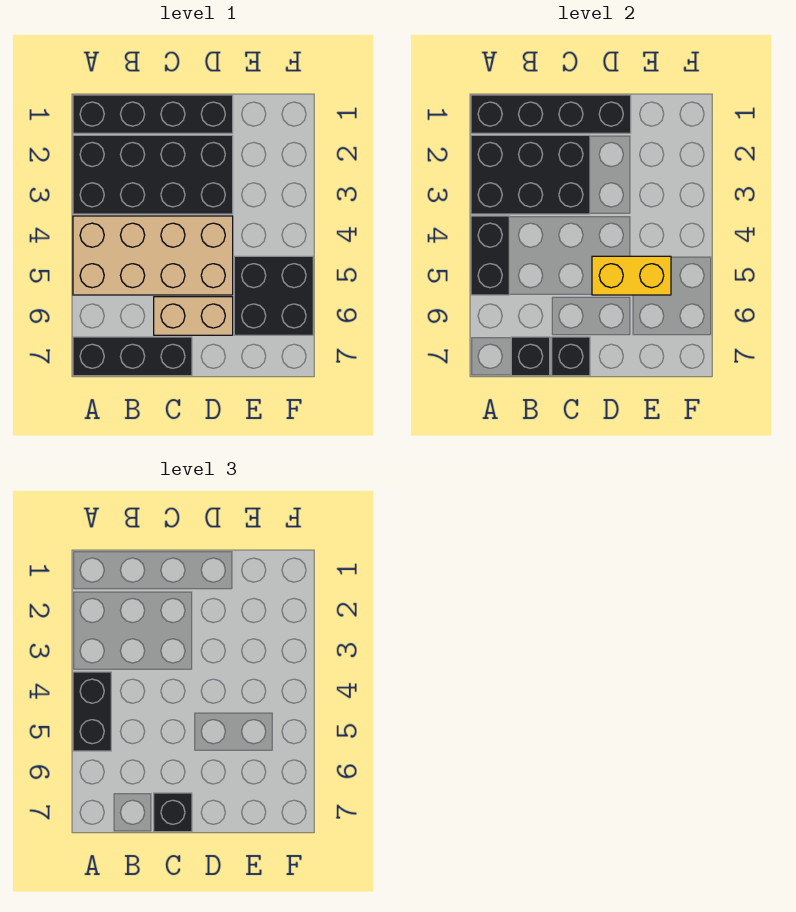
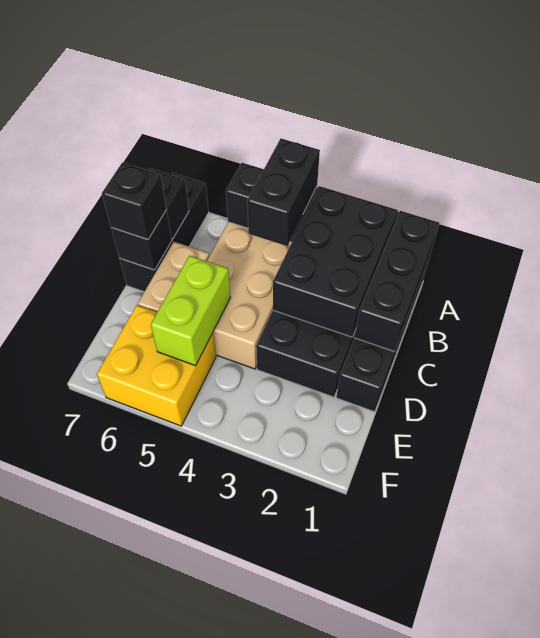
black 1x4 brick [471,95,631,133] -> black 1x3 brick [355,211,439,352]
black 1x2 brick [73,672,111,751] -> black 1x2 brick turned to [247,139,320,246]
yellow 1x2 brick [592,256,671,295] -> lime 1x2 brick [151,256,231,366]
black 2x2 brick [234,256,313,335] -> yellow 2x2 brick [97,305,216,426]

